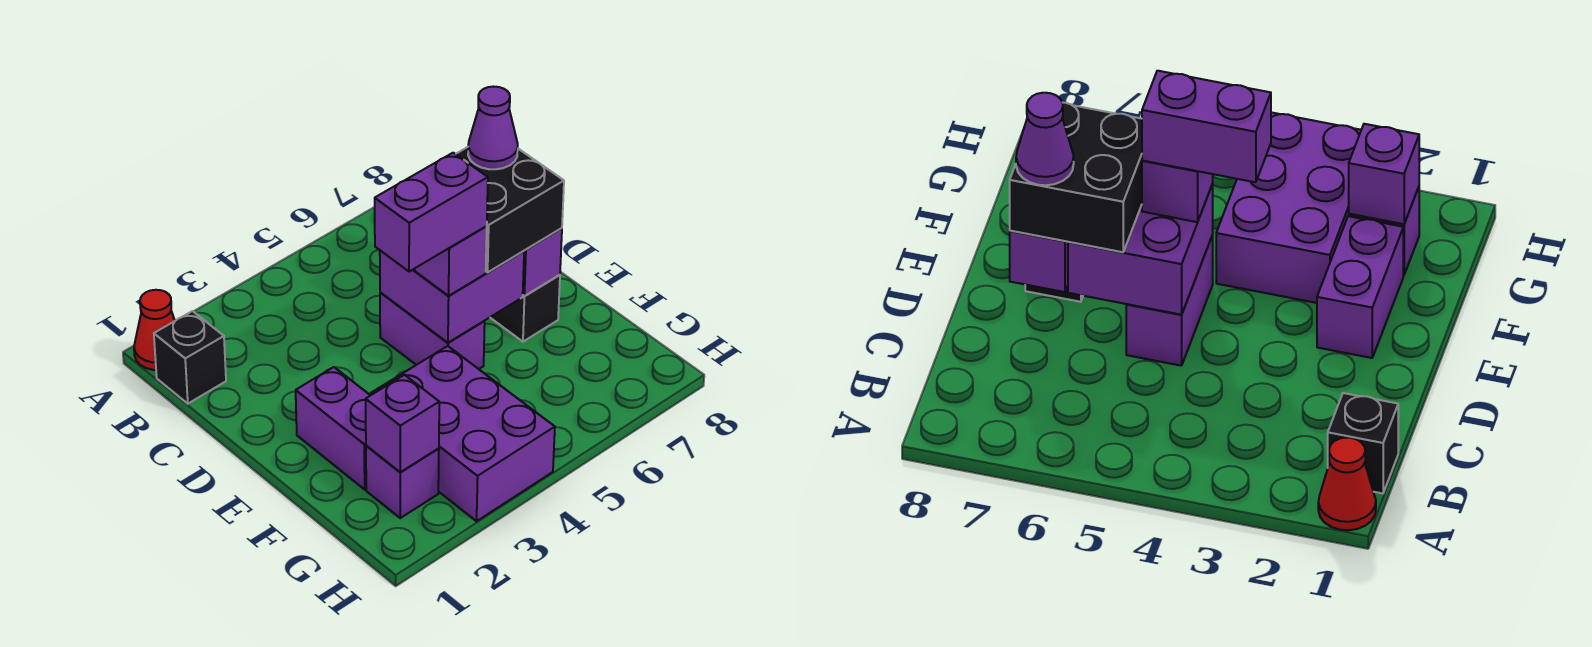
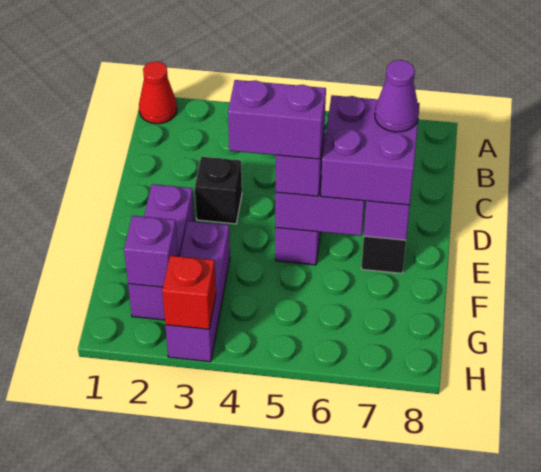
black 1x1 brick [154,311,226,404] -> black 1x1 brick moved to [195,157,242,224]
black 2x2 brick [456,147,564,272] -> purple 2x2 brick [321,95,420,205]
purple 2x3 brick [371,346,555,521] -> purple 1x3 brick [165,221,230,362]
none -> red 1x1 brick [162,256,216,329]

